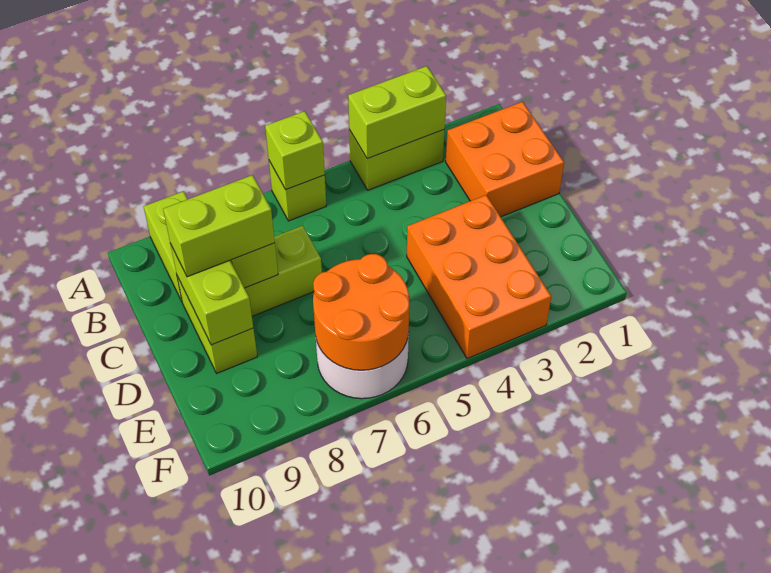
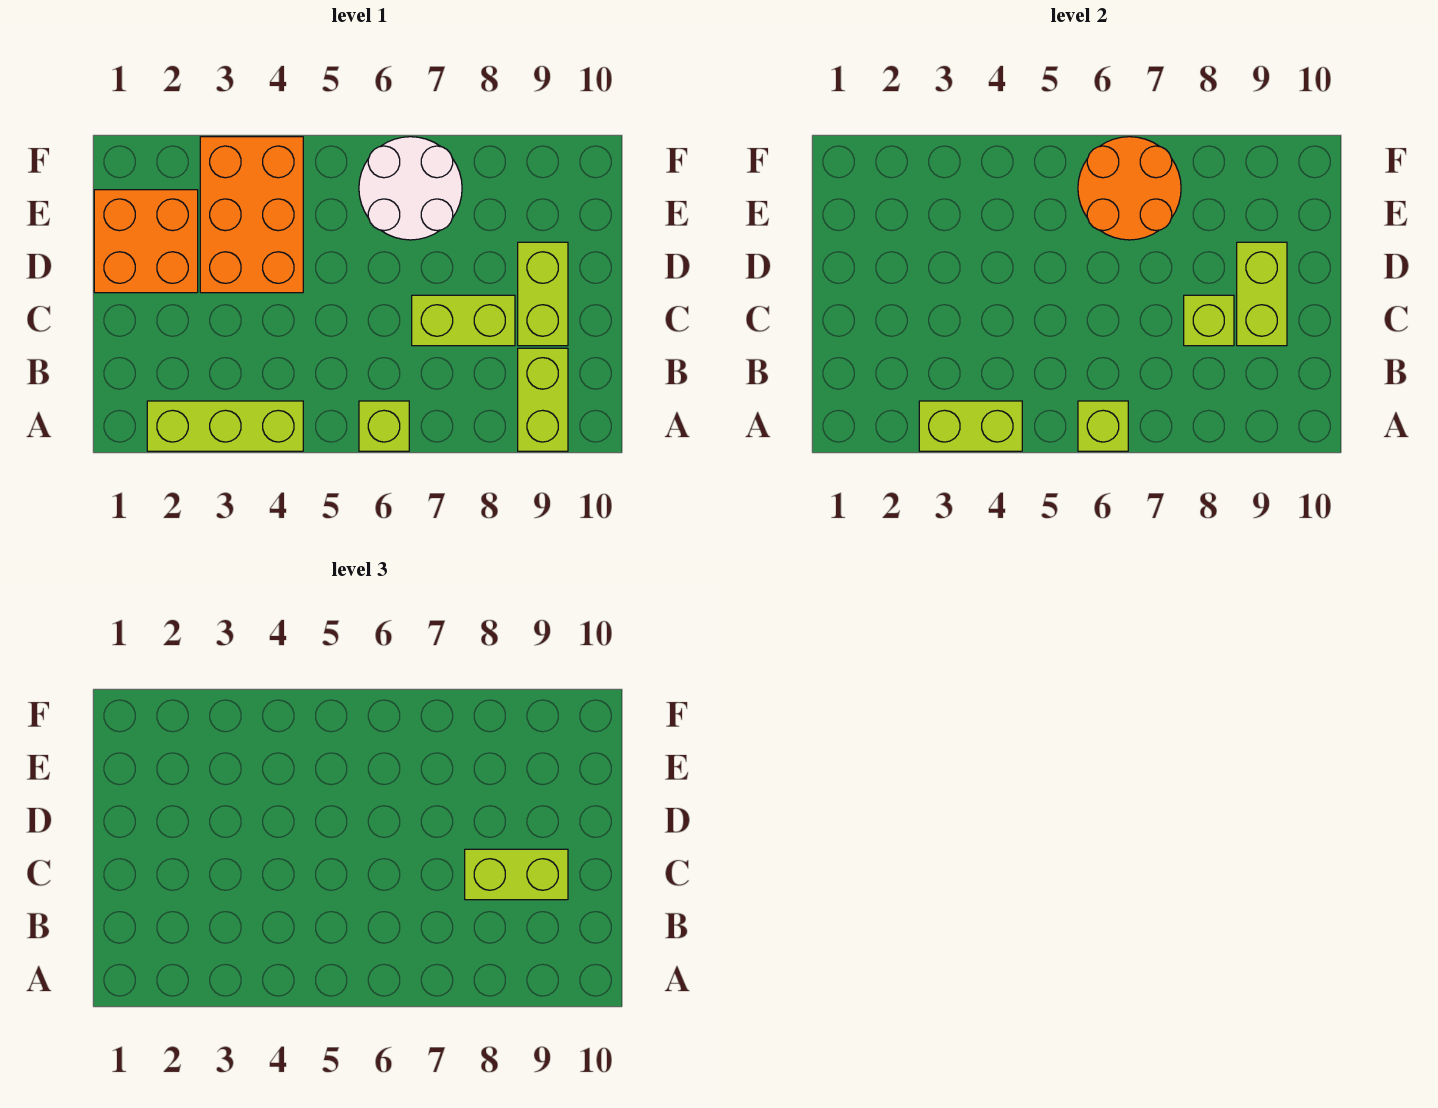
lime 1x2 brick [349,130,444,190] -> lime 1x3 brick [147,401,303,451]
orange 2x2 brick [446,102,564,217] -> orange 2x2 brick moved to [94,190,198,293]

